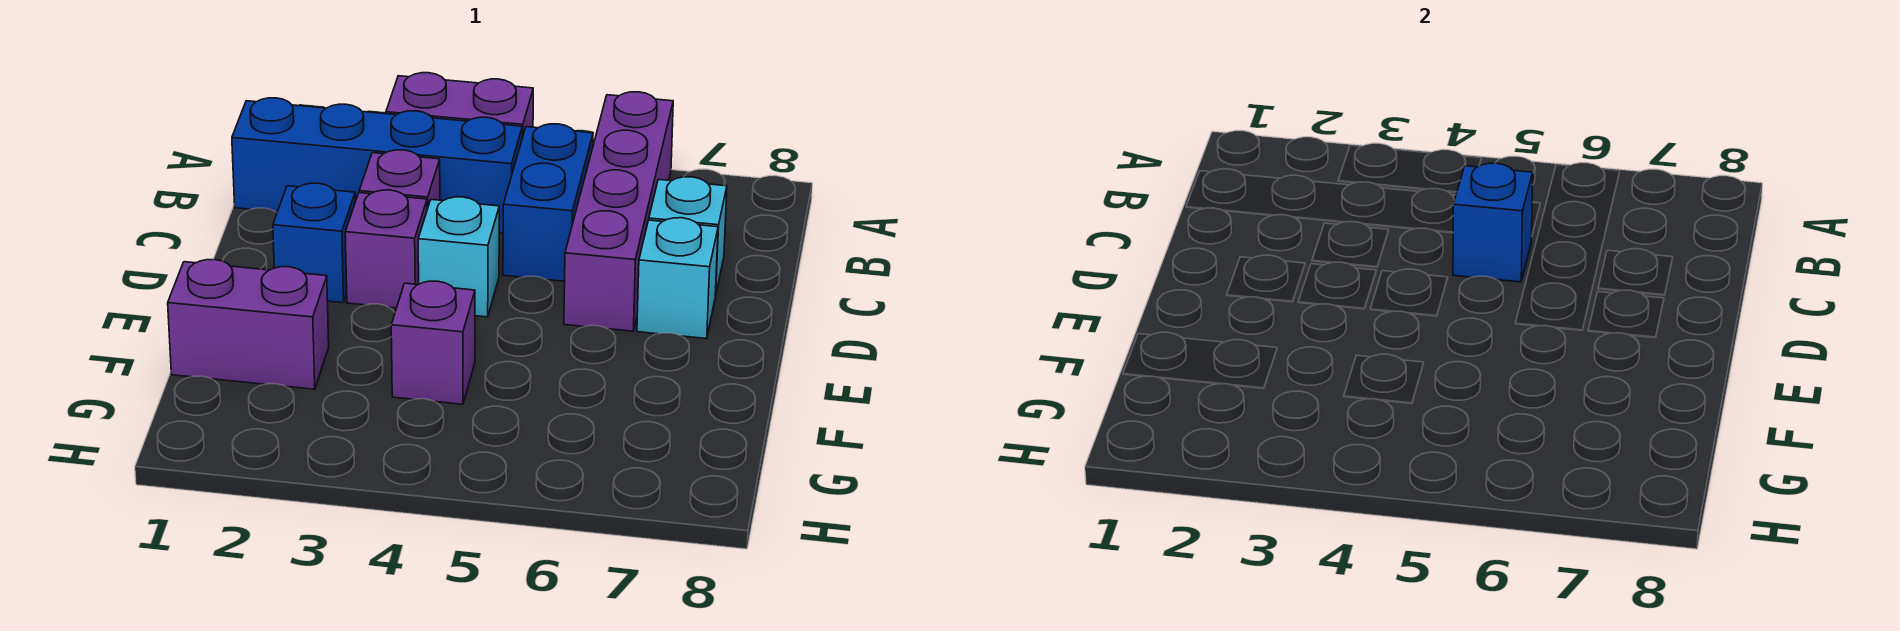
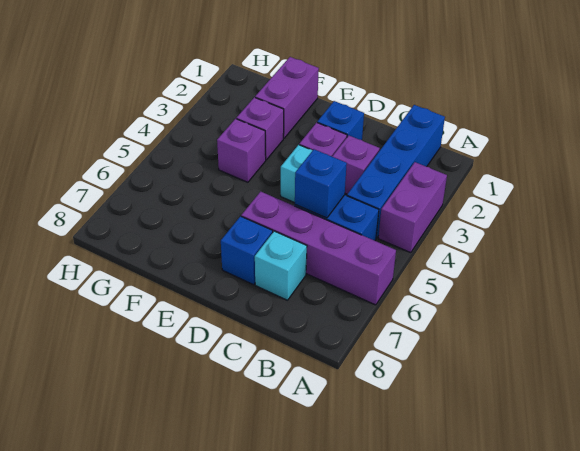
cyan 1x1 brick [637,218,718,339] -> blue 1x1 brick [221,216,273,285]
none -> purple 1x1 brick [236,97,284,160]

